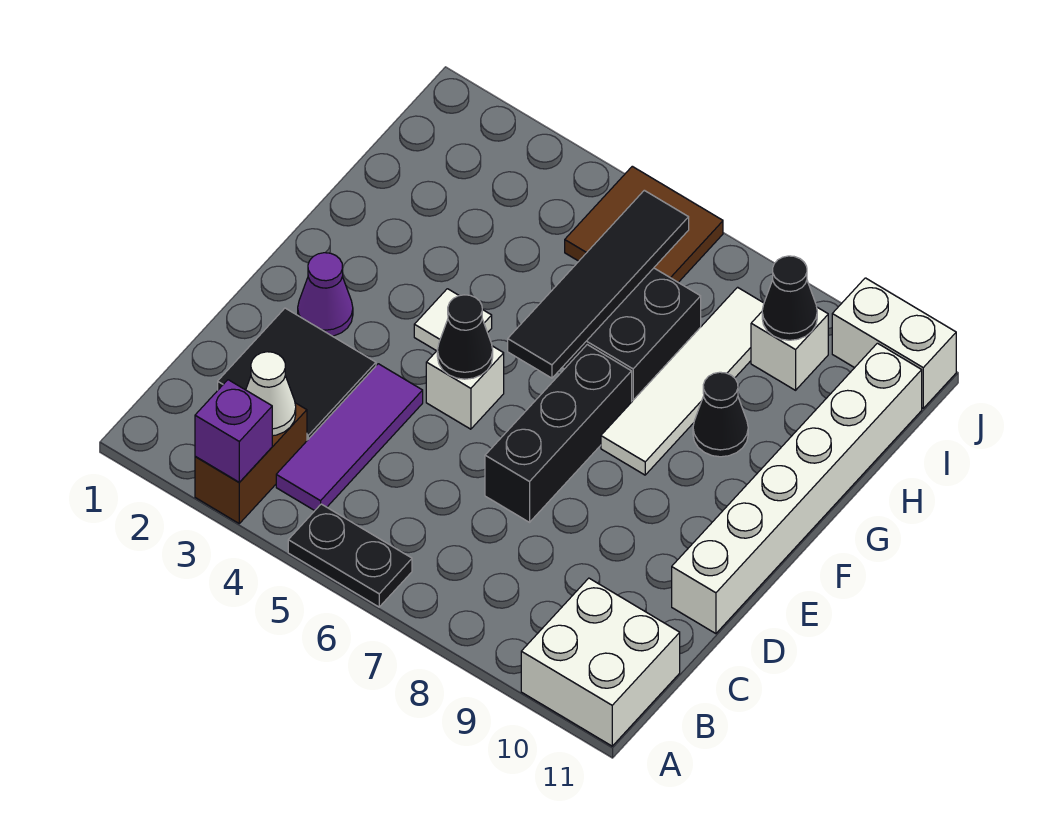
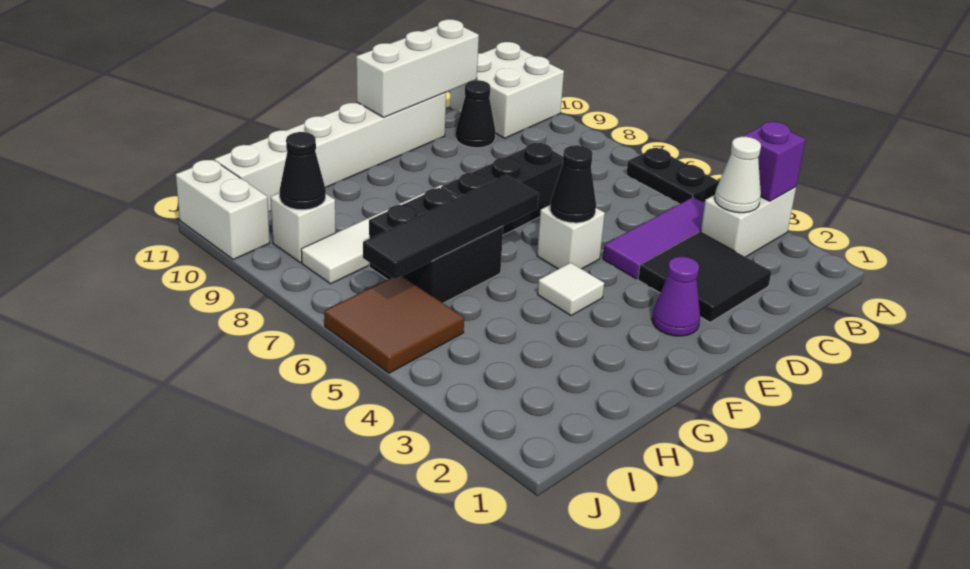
brown 1x2 brick [195,403,307,523] -> white 1x2 brick [701,187,796,257]
none -> white 1x3 brick [356,19,479,117]
black 1x1 cone [693,372,748,457] -> black 1x1 cone moved to [456,80,495,148]

